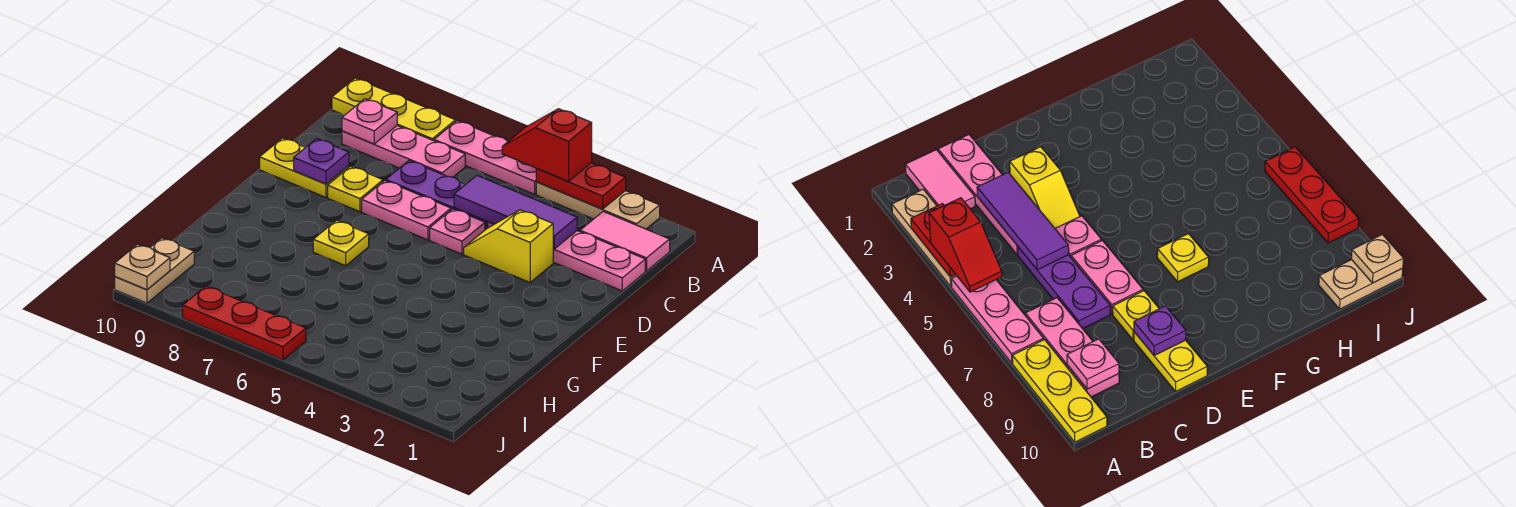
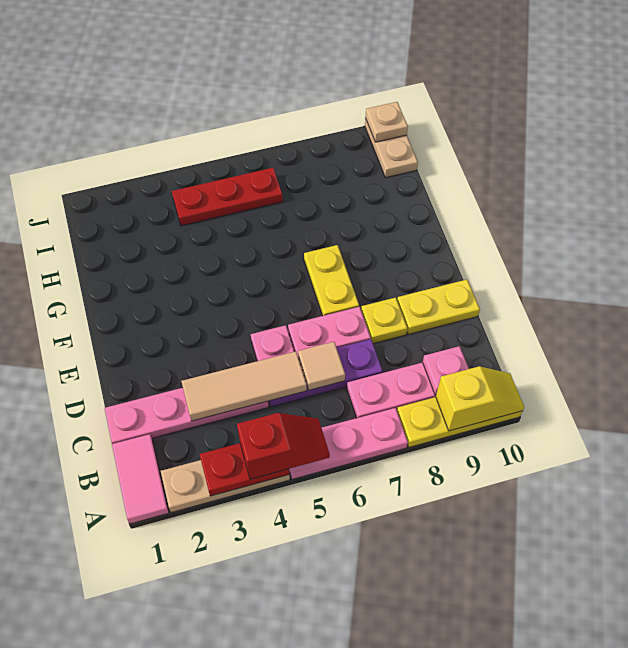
pink 1x2 tile [580,211,670,271] -> pink 1x2 tile turned to [112,434,169,524]
purple 1x3 tile [454,176,577,249] -> tan 1x3 tile [181,351,307,421]
none -> tan 1x1 tile [298,342,345,390]
yellow 1x2 slope [464,210,553,282] -> yellow 1x2 slope moved to [436,366,524,431]
purple 1x1 plate [294,139,349,184] -> none
yellow 1x1 plate [313,220,369,266] -> yellow 1x2 plate [304,245,359,316]
red 1x3 plate [183,286,306,360] -> red 1x3 plate moved to [172,168,283,226]

